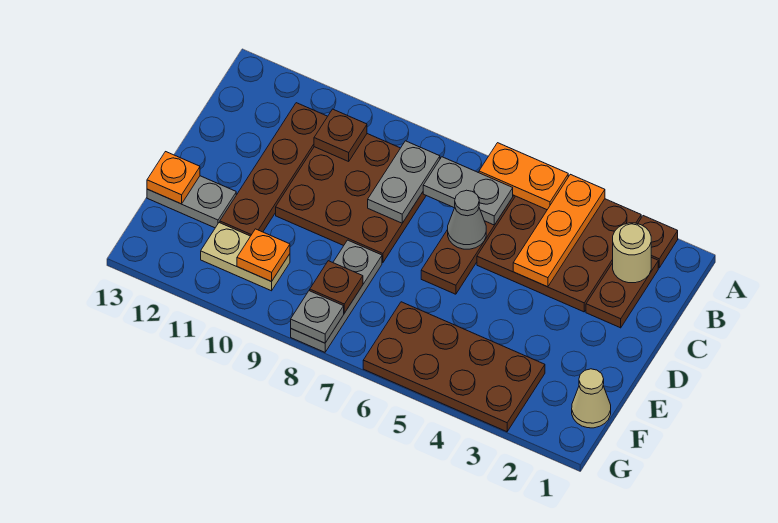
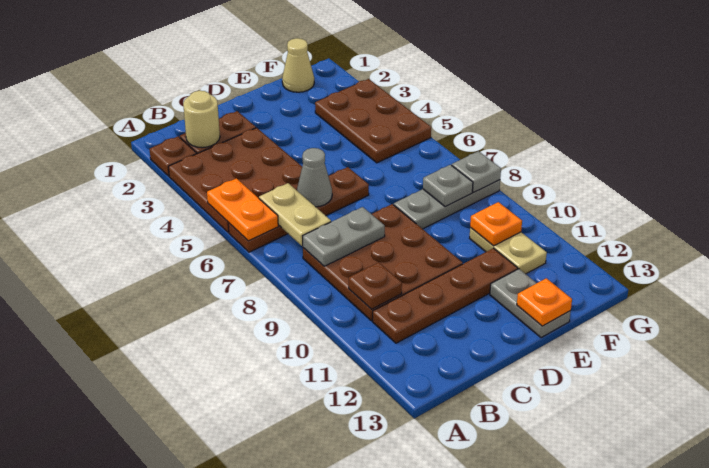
orange 1x3 plate [513,174,605,287] -> none
grey 1x2 plate [423,157,513,225] -> tan 1x2 plate [259,183,331,246]
brown 2x4 plate [363,302,545,432] -> brown 2x3 plate [315,79,431,163]
brown 1x1 plate [310,261,363,313] -> grey 1x1 plate [423,165,473,207]

